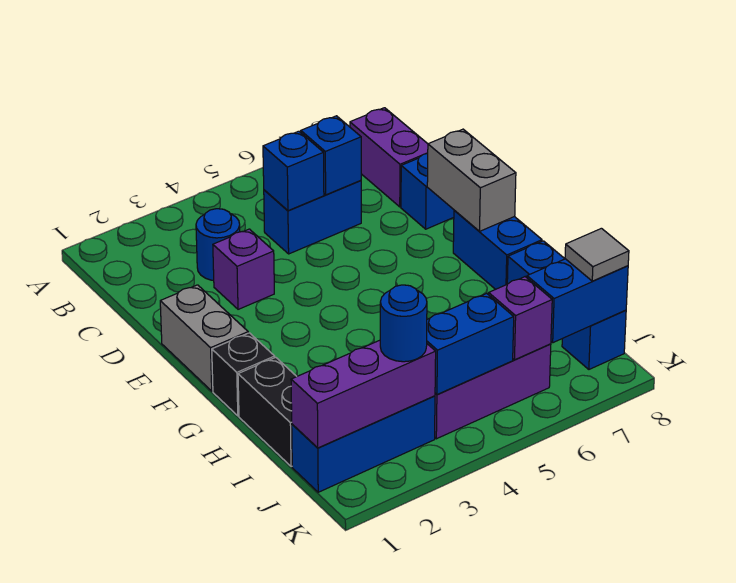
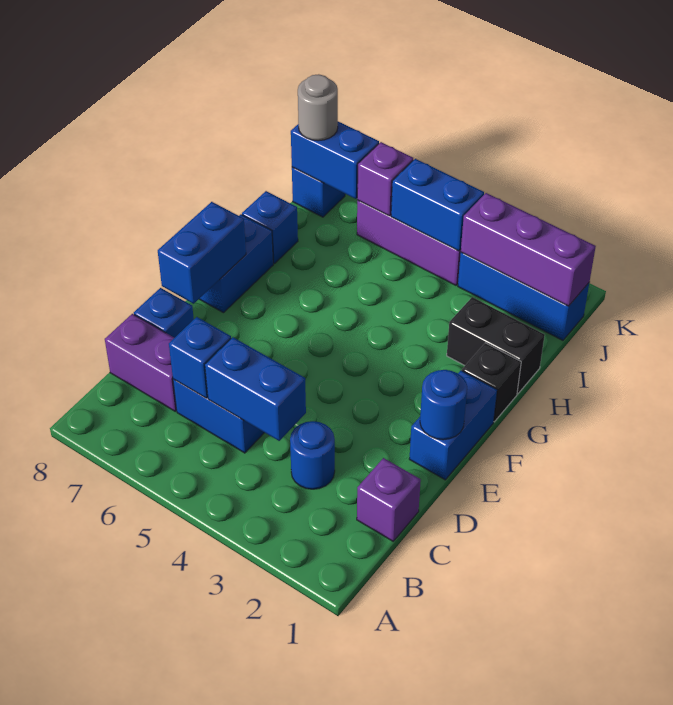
purple 1x2 brick [350,108,428,207] -> purple 1x2 brick turned to [105,314,177,411]
blue 1x1 brick [263,131,324,211] -> blue 1x2 brick [205,337,306,441]
purple 1x1 brick [213,229,274,309] -> purple 1x1 brick moved to [357,458,421,541]
grey 1x2 brick [160,285,248,391] -> blue 1x2 brick [409,370,497,480]
grey 1x2 brick [427,129,516,231] -> blue 1x2 brick [158,202,246,304]
black 1x2 brick [238,357,297,466] -> black 1x2 brick turned to [447,297,545,394]
blue 1x1 round brick [380,285,427,362] -> blue 1x1 round brick moved to [420,370,467,440]
grey 1x1 tile [565,228,629,281] -> grey 1x1 round brick [298,74,338,141]

